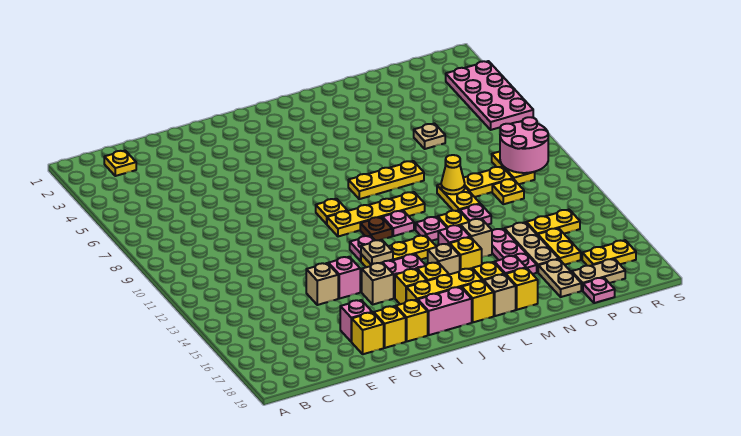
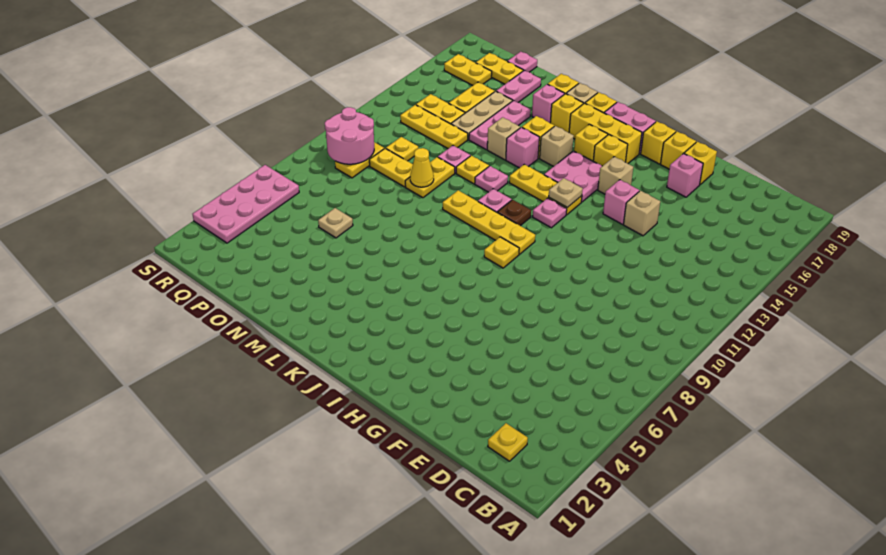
yellow 1x3 plate [348,161,424,199] -> yellow 1x3 plate moved to [400,105,468,149]
tan 1x2 plate [538,259,581,297] -> pink 1x2 plate [496,70,541,103]
tan 1x2 plate [572,259,625,290] -> yellow 1x2 plate [476,53,523,84]

